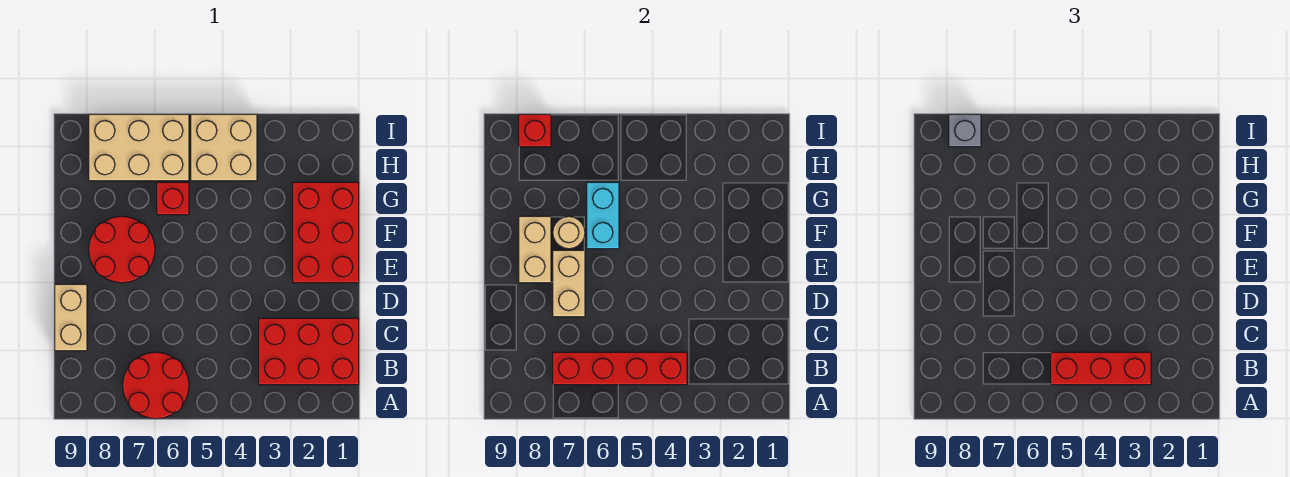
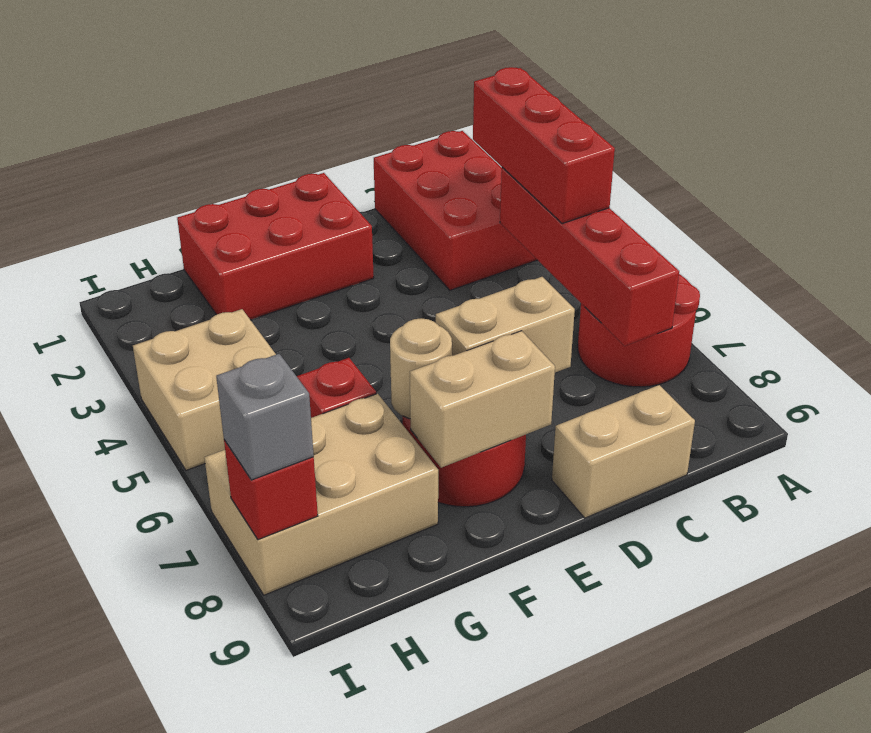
cyan 1x2 brick [587,182,619,249] -> none
tan 2x3 brick [89,114,189,181] -> tan 2x3 brick turned to [204,394,438,595]

